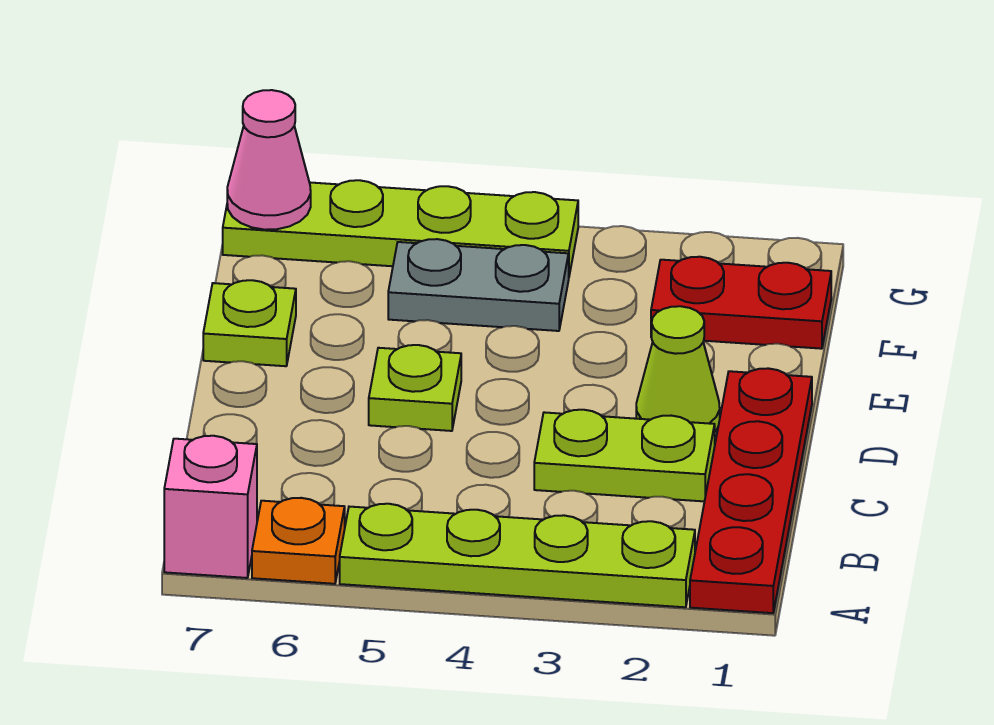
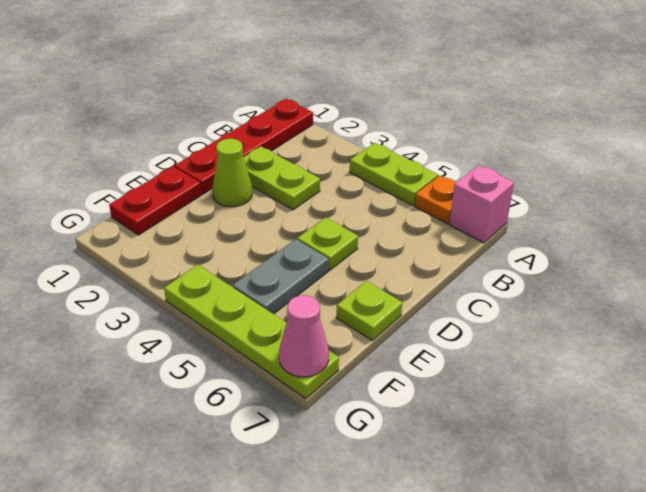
lime 1x4 plate [340,504,695,607] -> lime 1x2 plate [350,143,438,206]
red 1x2 plate [651,257,831,349] -> red 1x2 plate turned to [109,166,201,235]
grey 1x2 plate [388,239,569,331] -> grey 1x2 plate turned to [233,239,329,314]

